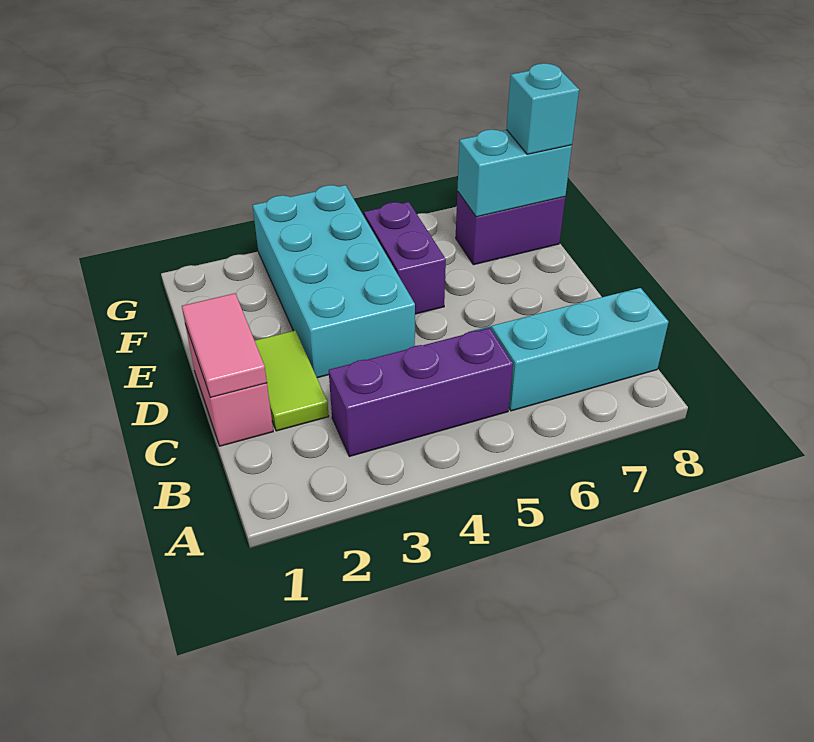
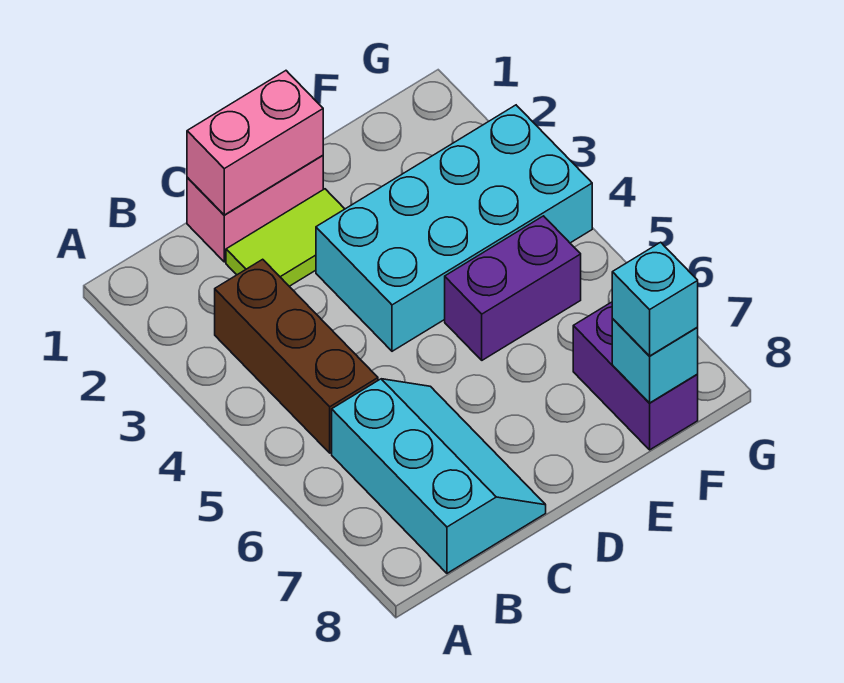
purple 1x3 brick [329,328,513,457] -> brown 1x3 brick [215,259,378,453]
pink 1x2 tile [182,293,267,398] -> pink 1x2 brick [187,71,323,215]
cyan 1x2 brick [457,130,572,217] -> cyan 1x1 brick [612,319,698,403]

